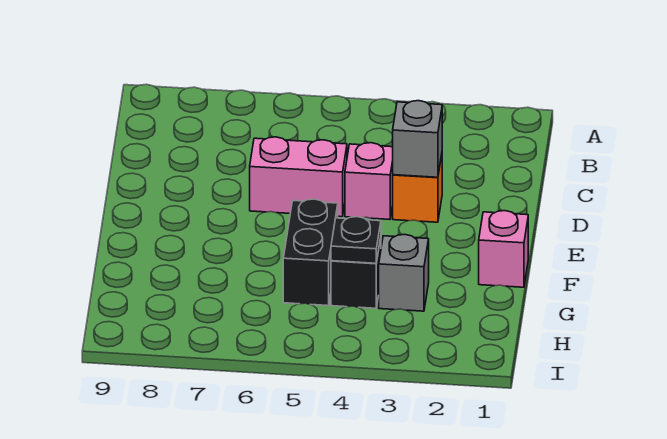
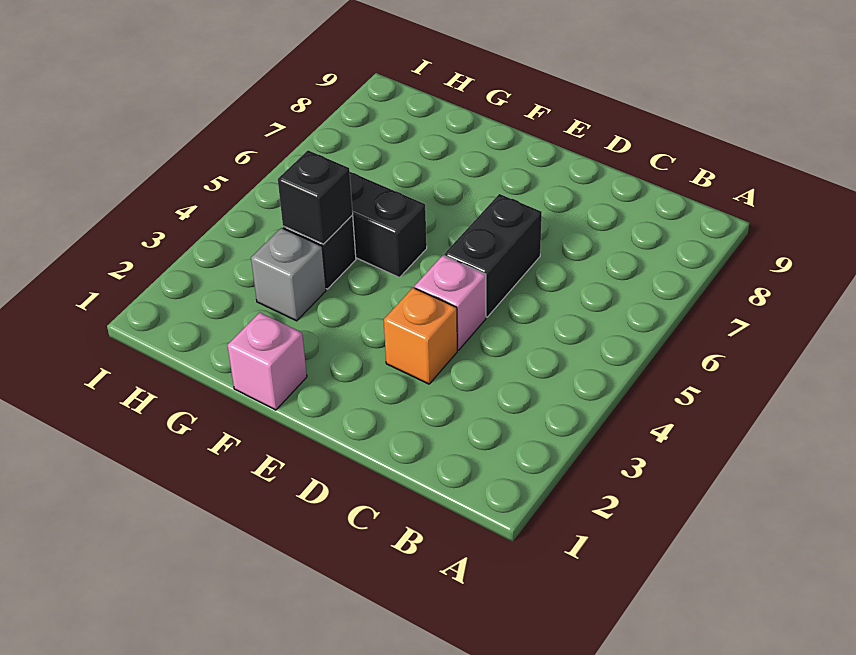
grey 1x1 brick [393,101,442,177] -> none
pink 1x2 brick [250,137,347,217] -> black 1x2 brick [444,194,542,317]
black 1x1 plate [331,217,381,263] -> black 1x1 brick [278,150,353,244]

